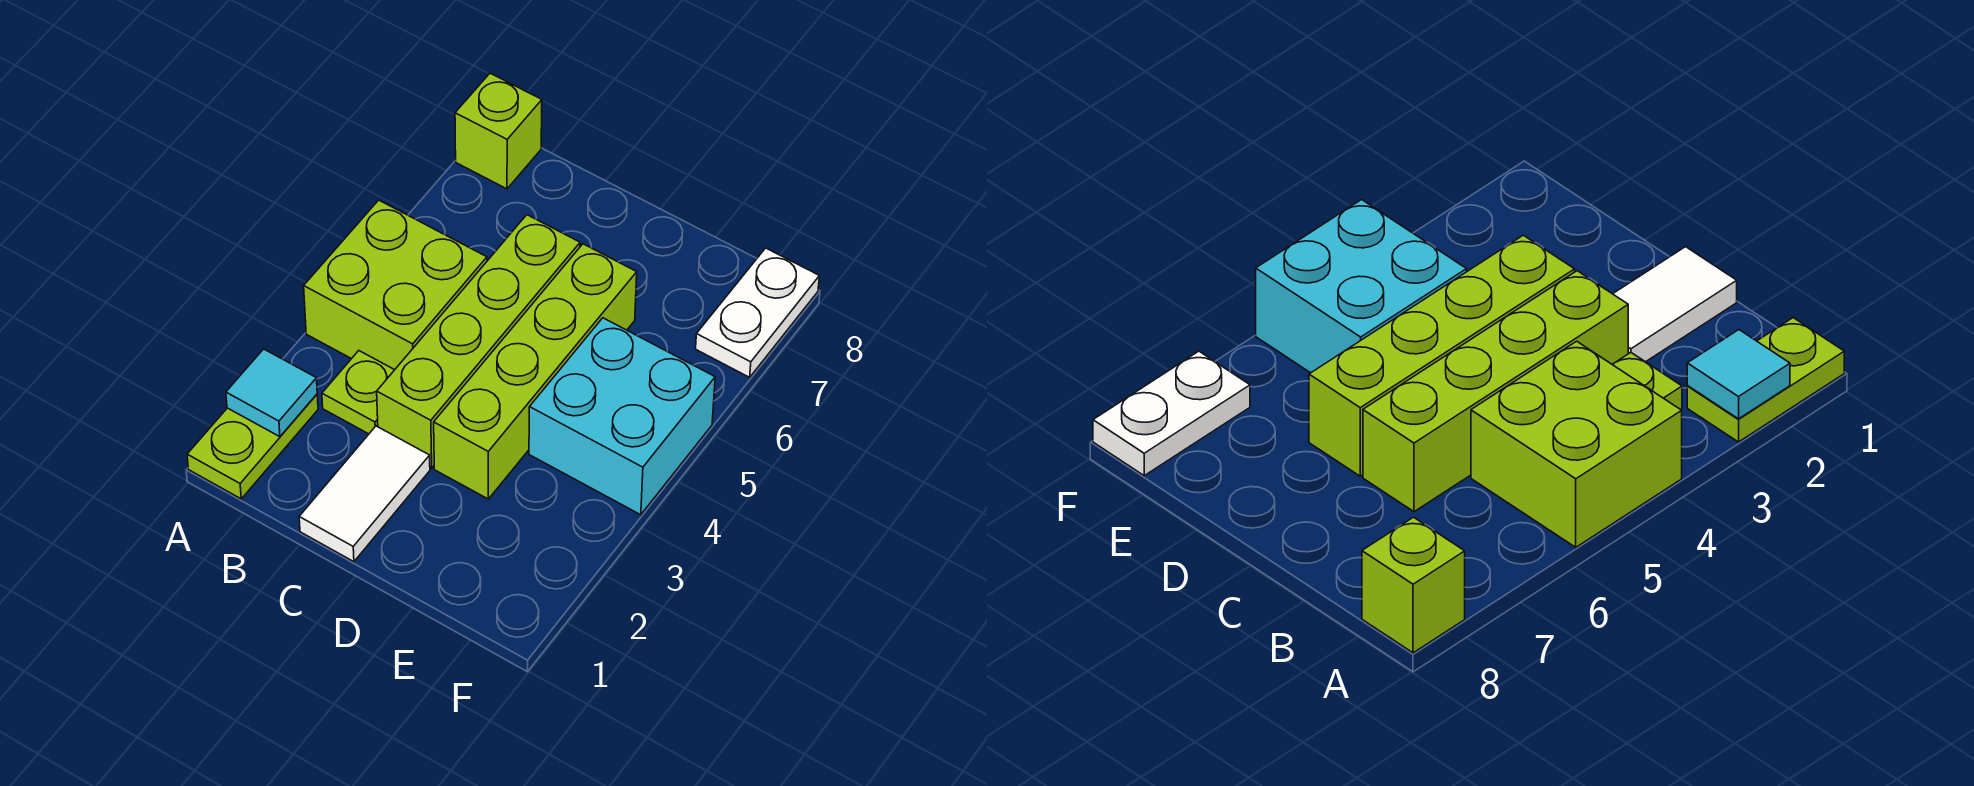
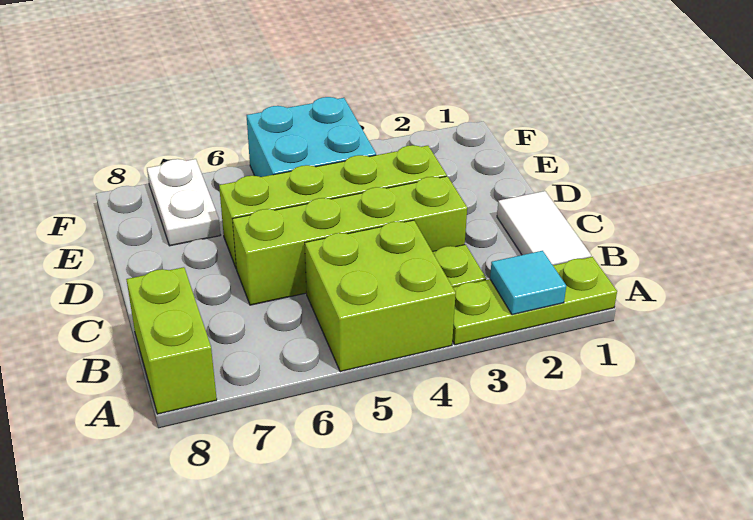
lime 1x2 plate [187,394,318,499] -> lime 1x3 plate [452,257,617,345]
lime 1x1 brick [455,73,542,189] -> lime 1x2 brick [126,267,217,414]
white 1x2 tile [299,426,430,562] -> white 1x2 tile turned to [497,191,591,265]
white 1x2 plate [696,248,819,377] -> white 1x2 plate turned to [147,159,220,246]

